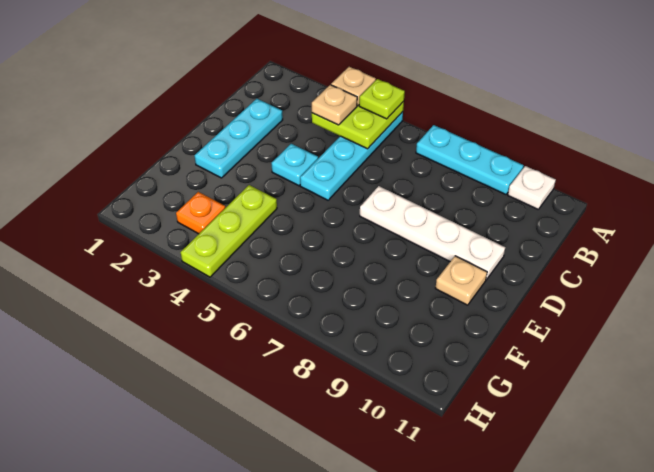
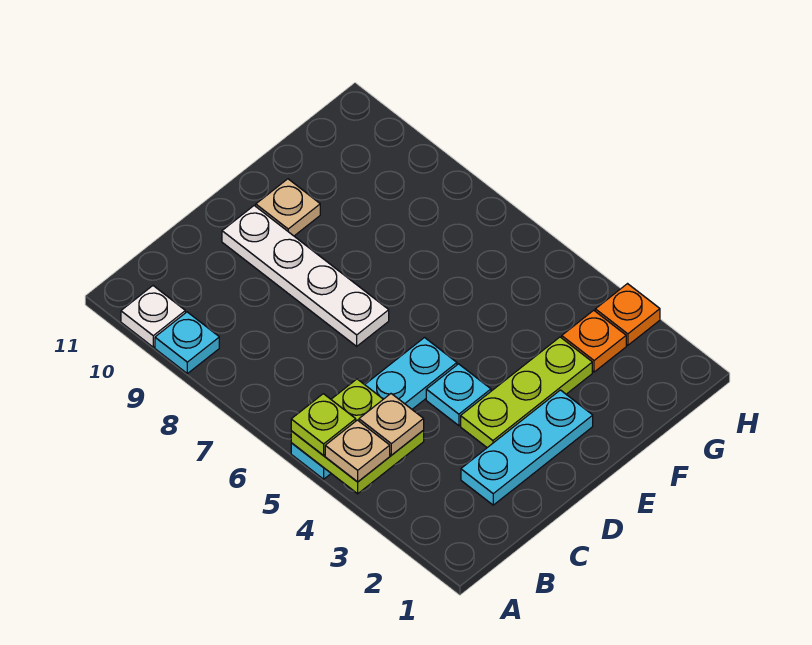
cyan 1x3 plate [416,125,524,194] -> cyan 1x1 plate [155,312,219,373]
lime 1x3 plate [181,185,277,277] -> lime 1x3 plate moved to [461,337,592,448]
none -> orange 1x1 plate [595,284,660,345]

